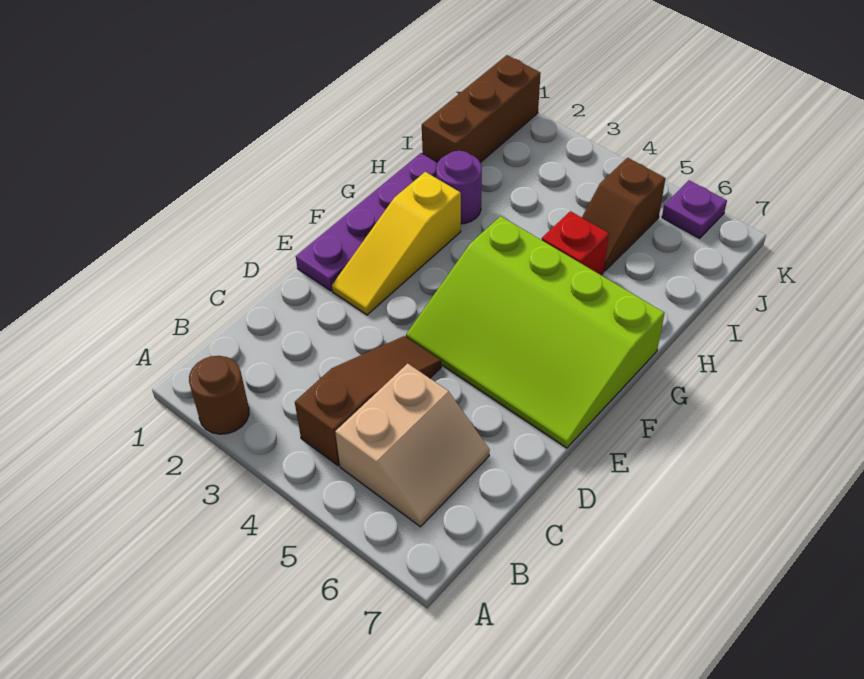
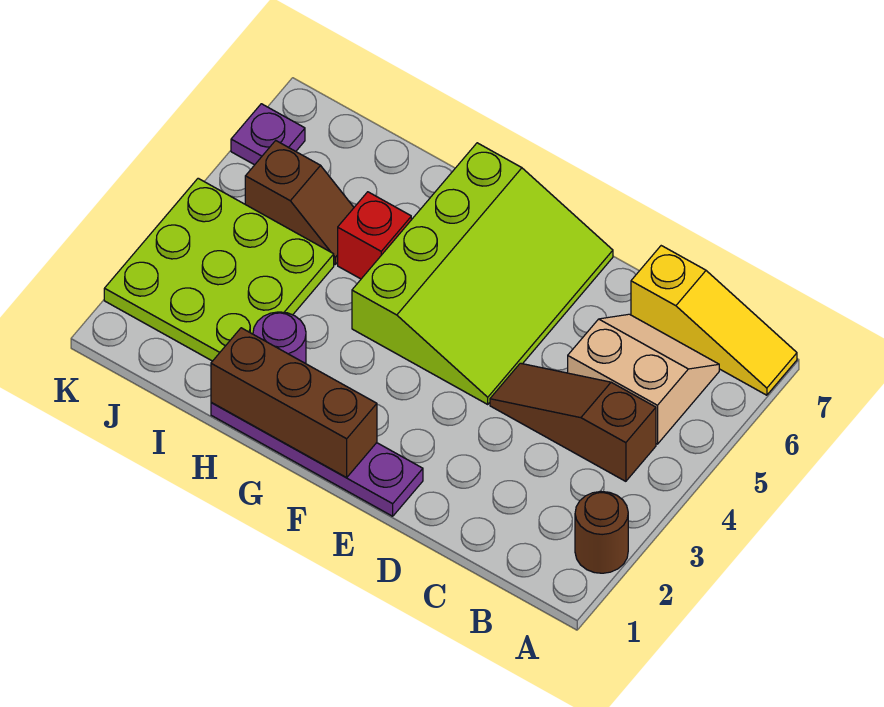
yellow 1x3 slope [332,172,461,315] -> yellow 1x3 slope moved to [631,246,797,395]
brown 1x3 brick [422,55,541,162] -> brown 1x3 brick moved to [211,328,377,477]
none -> lime 3x3 plate [104,178,334,361]

